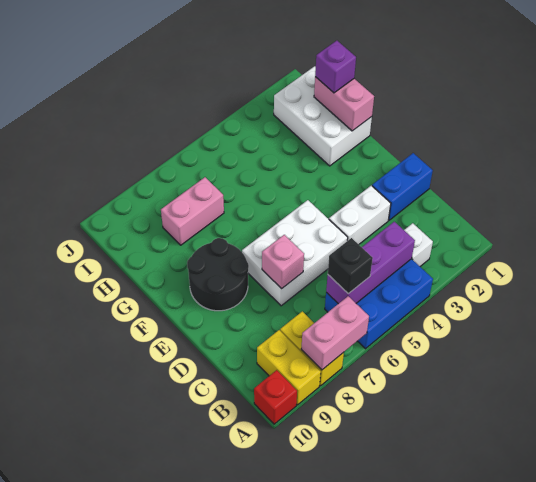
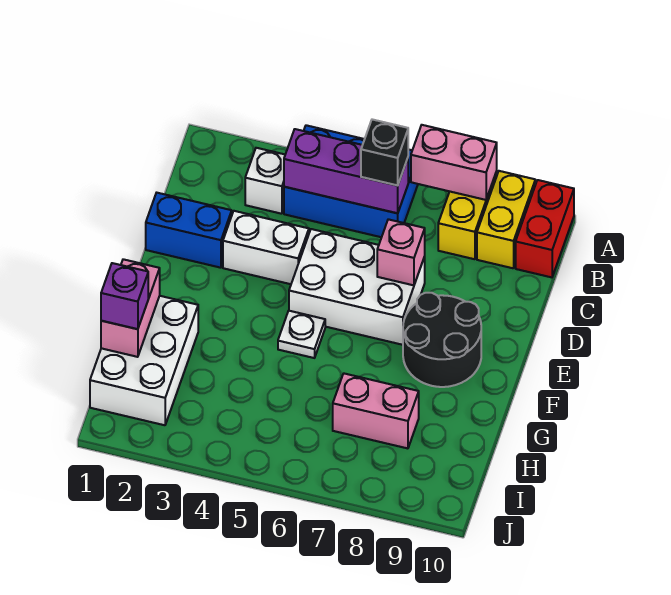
red 1x1 brick [254,370,297,424] -> red 1x2 brick [516,180,574,277]
none -> white 1x1 plate [278,311,325,358]

